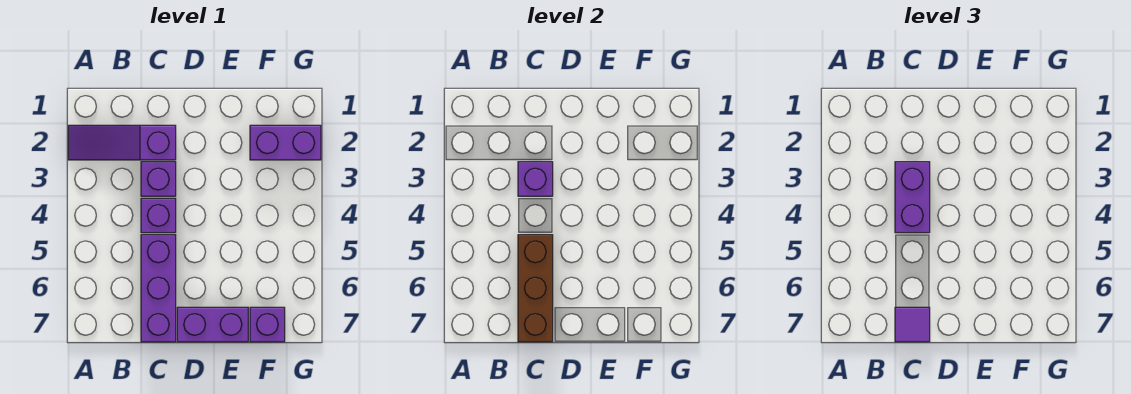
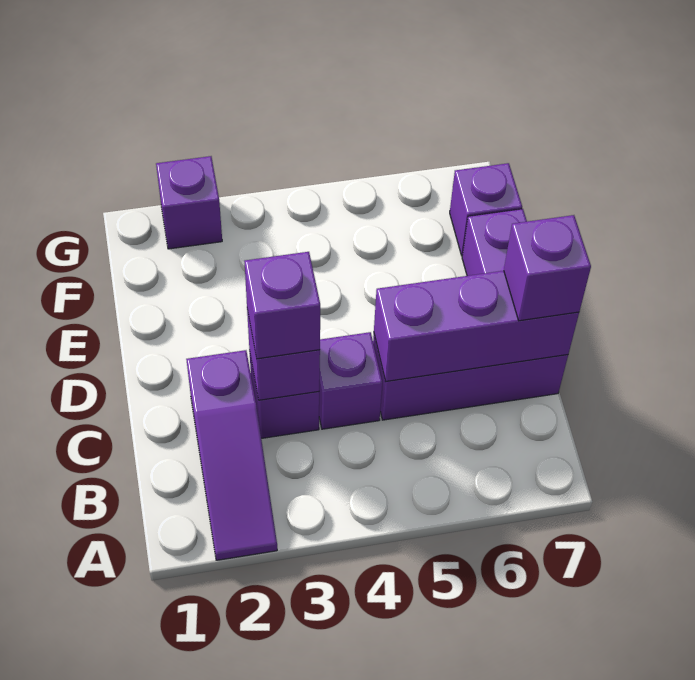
purple 1x2 brick [895,162,930,233] -> purple 1x1 brick [244,252,320,359]
brown 1x3 brick [518,235,553,342] -> purple 1x3 brick [374,271,579,381]
purple 1x1 tile [895,307,930,342] -> purple 1x1 brick [504,215,591,321]
purple 1x2 brick [250,125,321,160] -> purple 1x1 brick [156,156,222,249]

